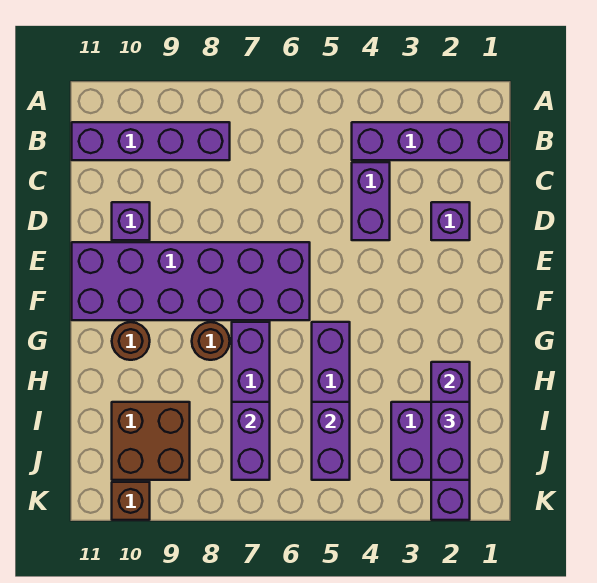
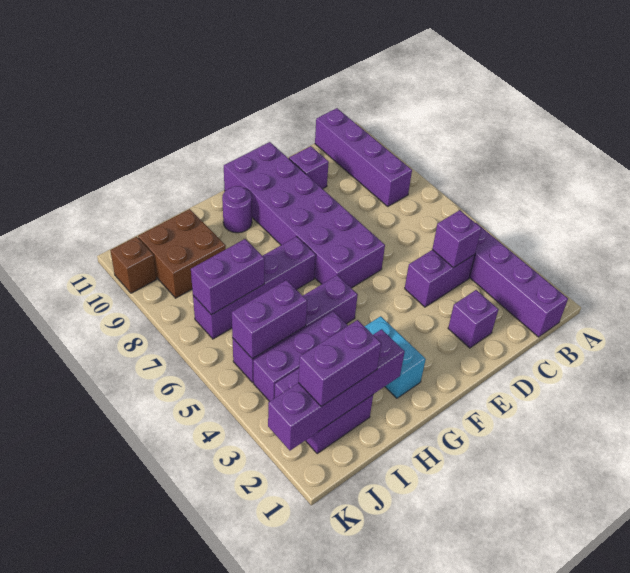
none -> purple 1x1 brick [432,210,482,268]
none -> cyan 1x2 brick [364,316,426,398]
brown 1x1 round brick [192,322,230,360] -> none
brown 1x1 round brick [112,322,150,360] -> purple 1x1 round brick [222,186,252,233]
none -> purple 1x3 brick [253,311,348,401]

